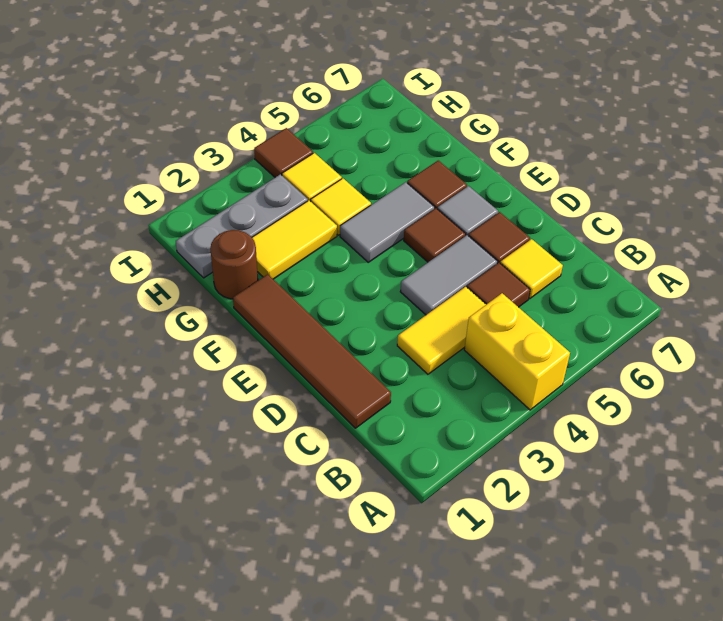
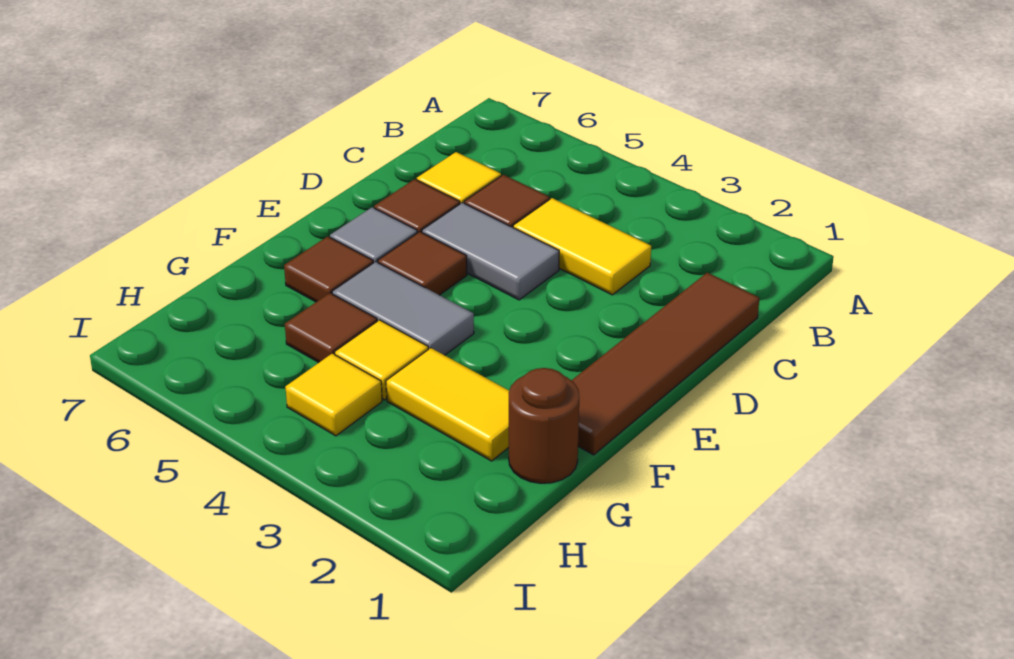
yellow 1x2 brick [464,293,570,410] -> none
grey 1x3 plate [176,174,308,278] -> none
brown 1x1 tile [254,128,313,177] -> brown 1x1 tile moved to [285,293,377,362]

